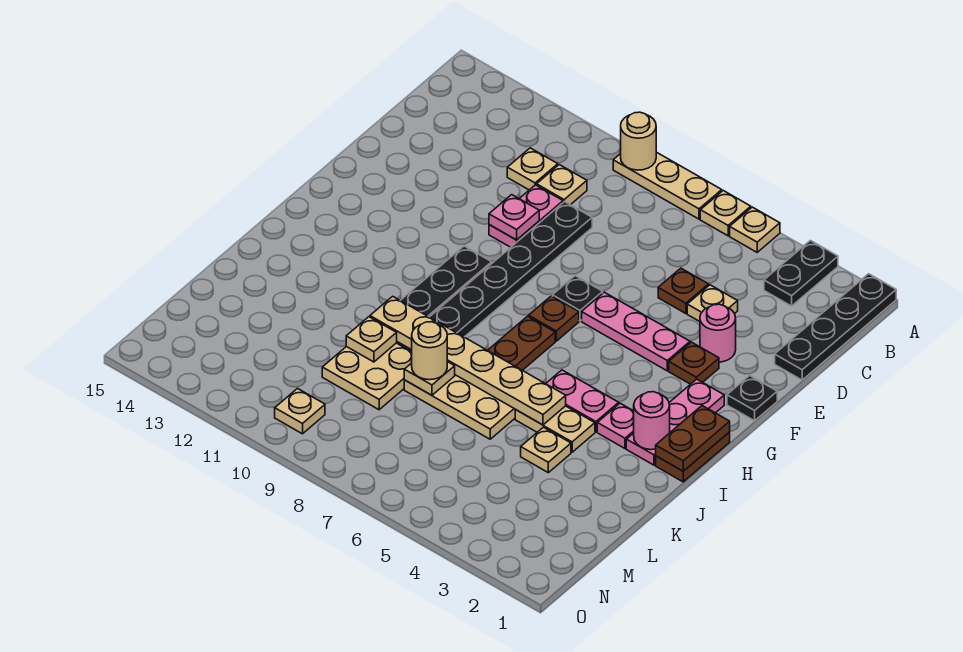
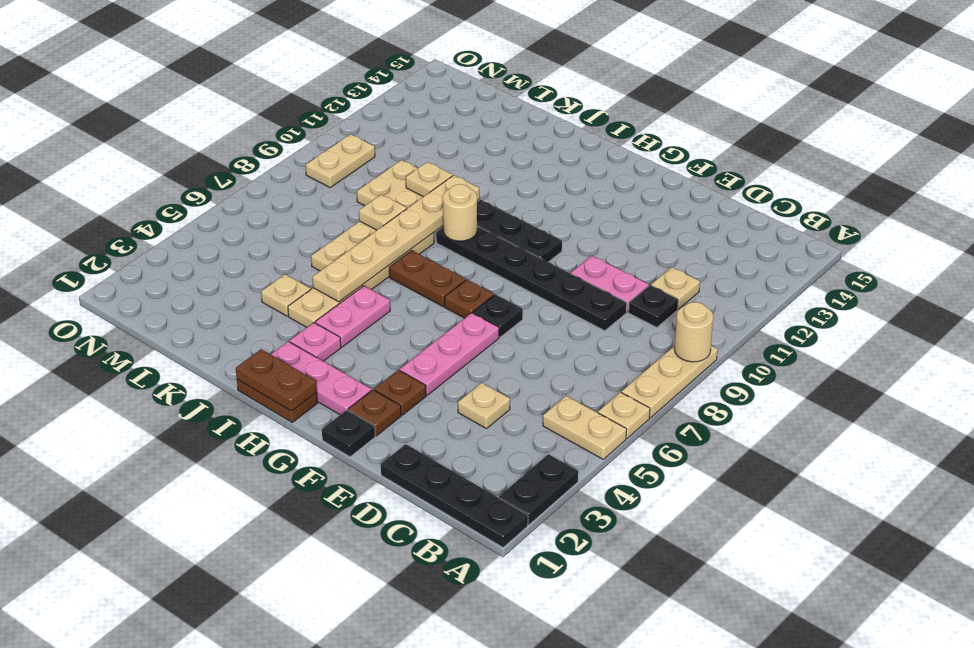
black 1x2 plate [764,241,838,306] -> black 1x2 plate turned to [499,454,578,525]
tan 1x1 plate [730,207,780,252] -> tan 1x2 plate [543,396,627,459]
tan 1x1 plate [537,165,587,205] -> black 1x1 plate [629,285,678,327]
brown 1x1 plate [658,268,709,314] -> brown 1x1 plate moved to [348,390,401,436]
pink 1x1 round brick [700,304,736,362] -> none
pink 1x1 plate [489,195,539,240] -> none
pink 1x1 round brick [634,392,670,450] -> none
tan 1x1 round brick [412,322,447,380] -> tan 1x1 round brick moved to [443,184,477,241]
tan 1x1 plate [275,389,325,434] -> tan 1x2 plate [306,134,375,187]

